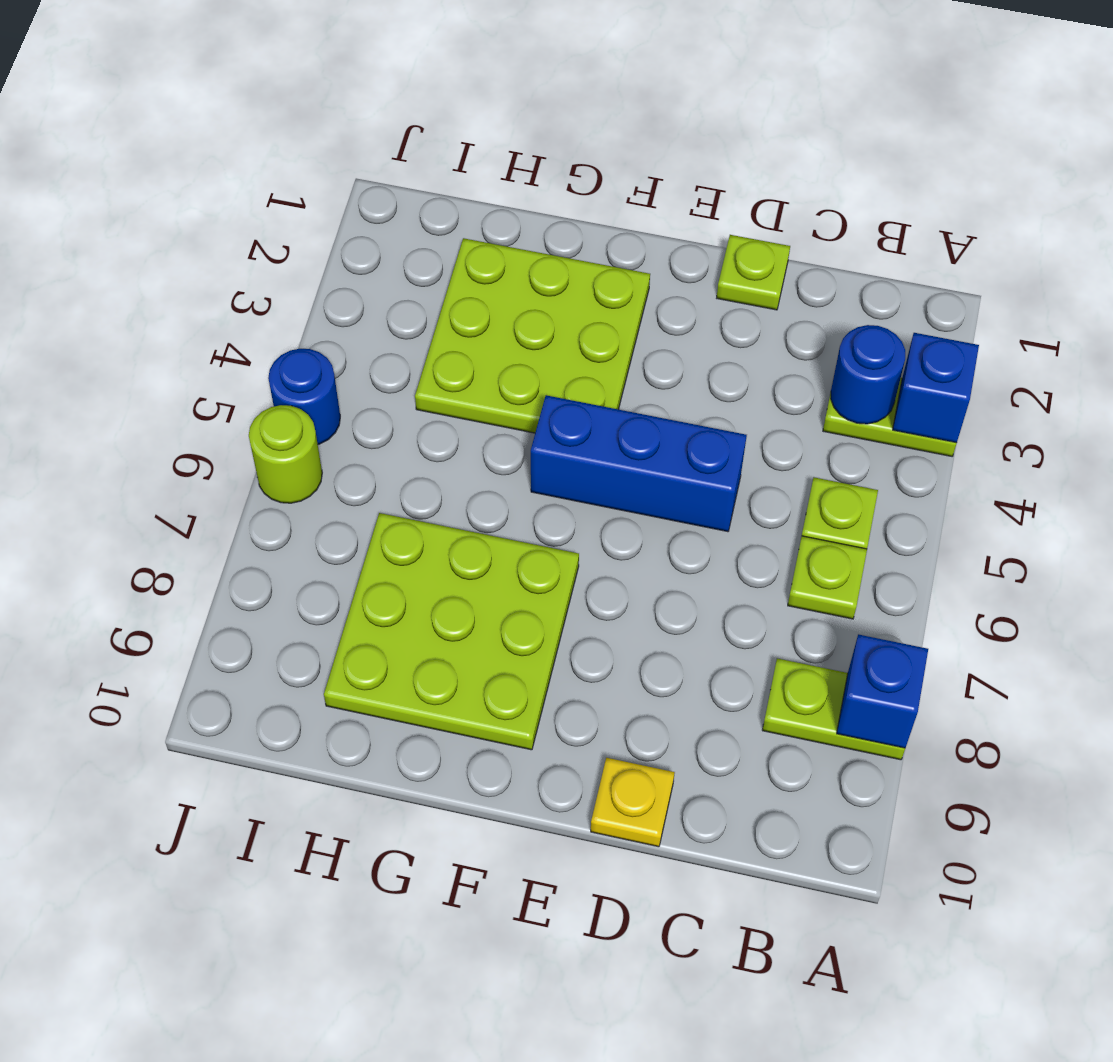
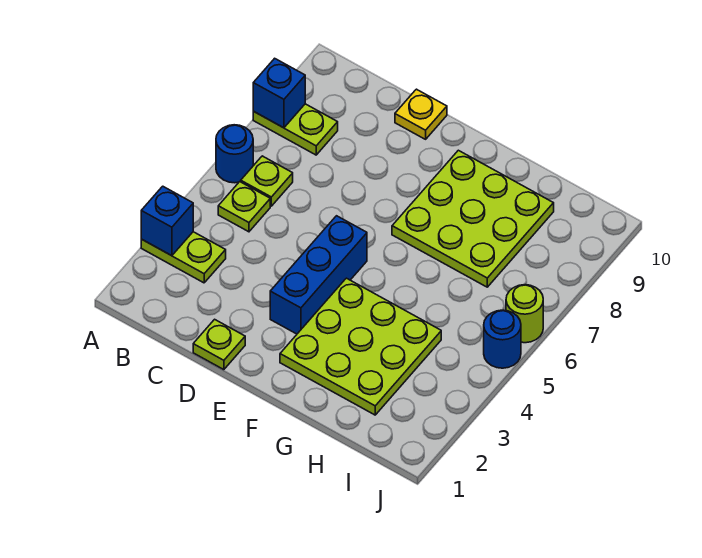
blue 1x1 round brick [831,325,905,424] -> blue 1x1 round brick moved to [216,125,253,183]
blue 1x3 brick [531,395,747,532] -> blue 1x3 brick turned to [270,216,367,334]

